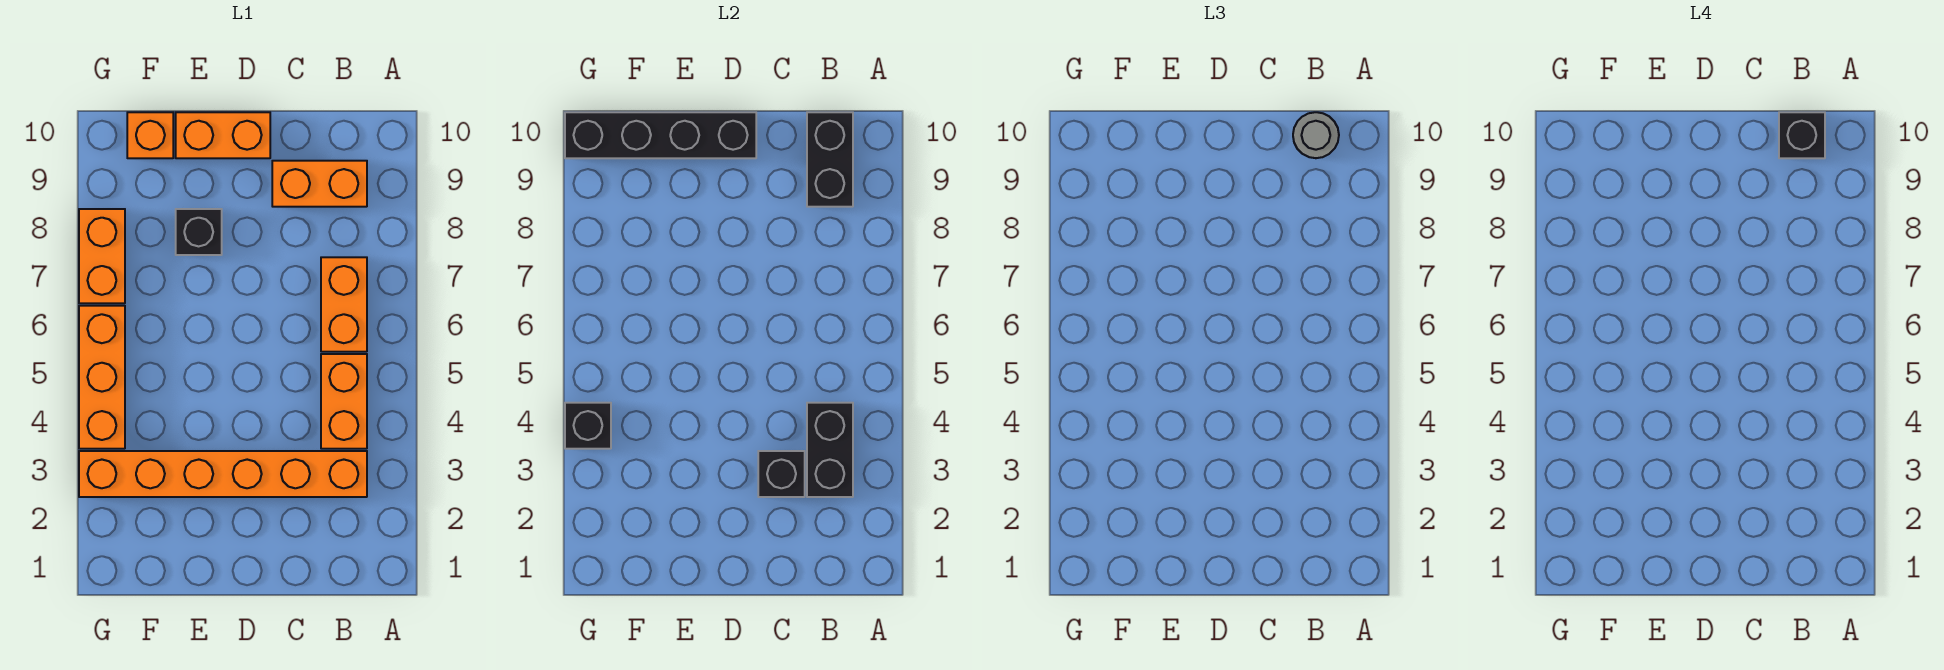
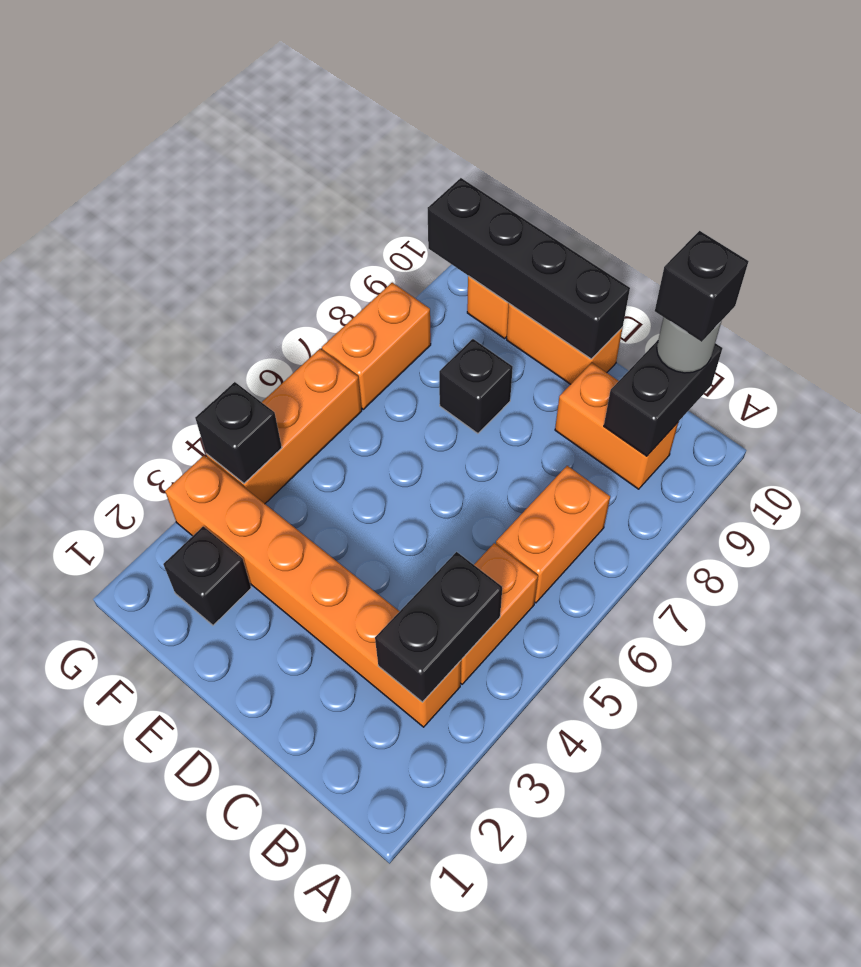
black 1x1 brick [758,451,805,497] -> black 1x1 brick moved to [163,526,251,625]

